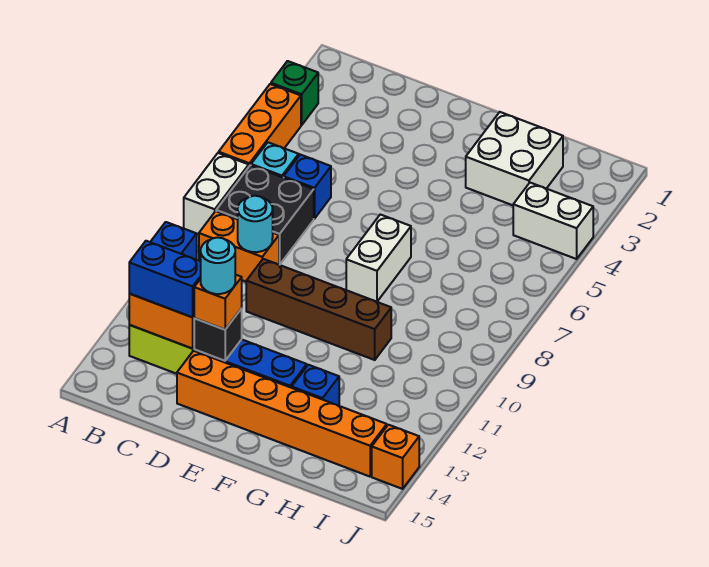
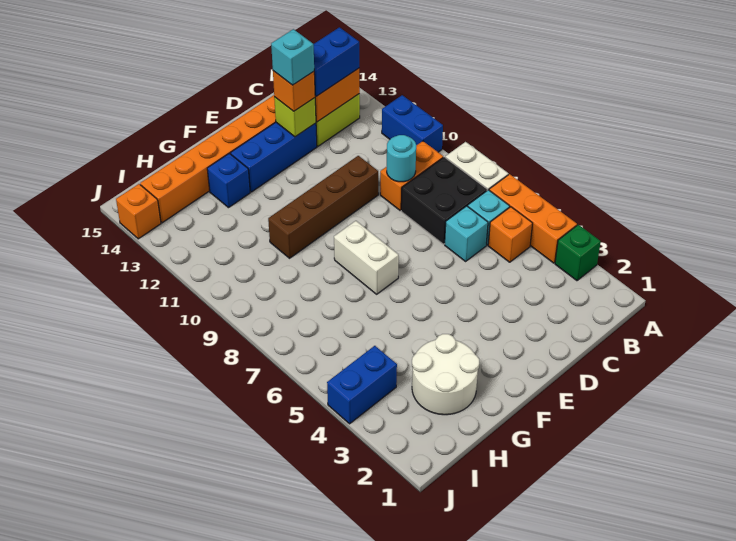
none -> orange 1x1 brick [488,207,533,262]
blue 1x1 brick [284,155,331,219] -> cyan 1x1 brick [445,206,488,261]
black 1x1 brick [194,309,242,361] -> lime 1x1 brick [274,97,316,137]
cyan 1x1 round brick [201,237,235,294] -> cyan 1x1 brick [271,29,314,85]
white 2x2 brick [466,112,563,205] -> white 2x2 round brick [412,334,479,415]
white 1x2 brick [513,183,593,259] -> blue 1x2 brick [327,346,397,424]

